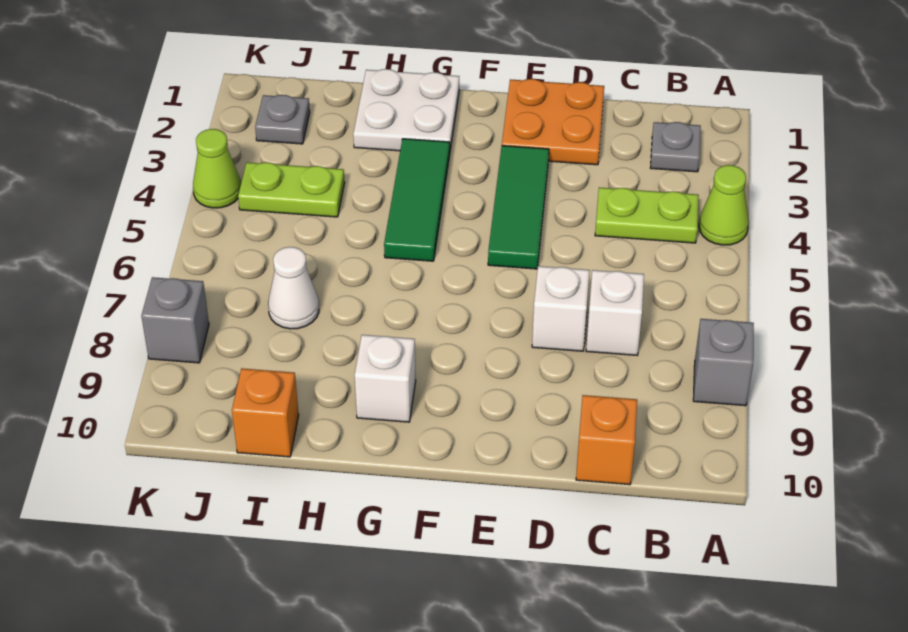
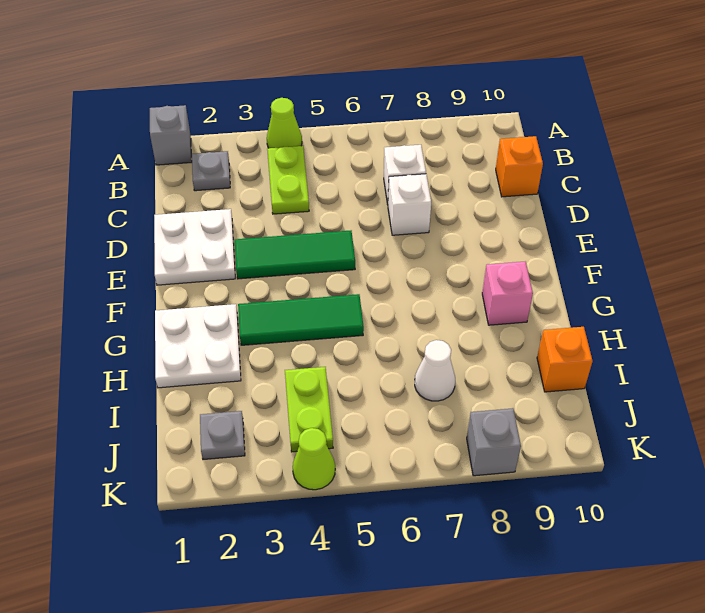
grey 1x1 brick [693,319,754,406] -> grey 1x1 brick moved to [150,105,192,165]
orange 2x2 plate [502,79,604,165] -> white 2x2 plate [154,209,235,285]
white 1x1 brick [354,335,416,422] -> pink 1x1 brick [482,262,533,325]

